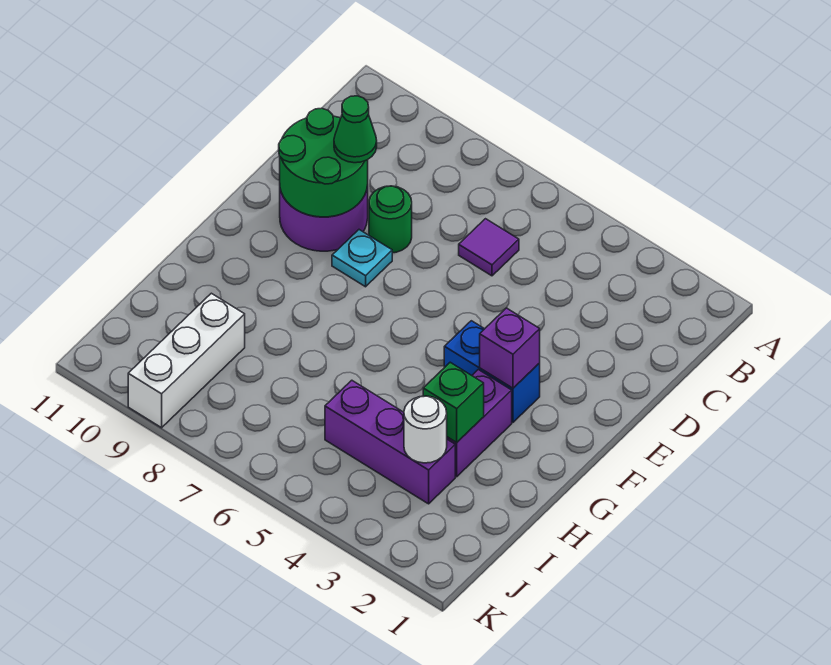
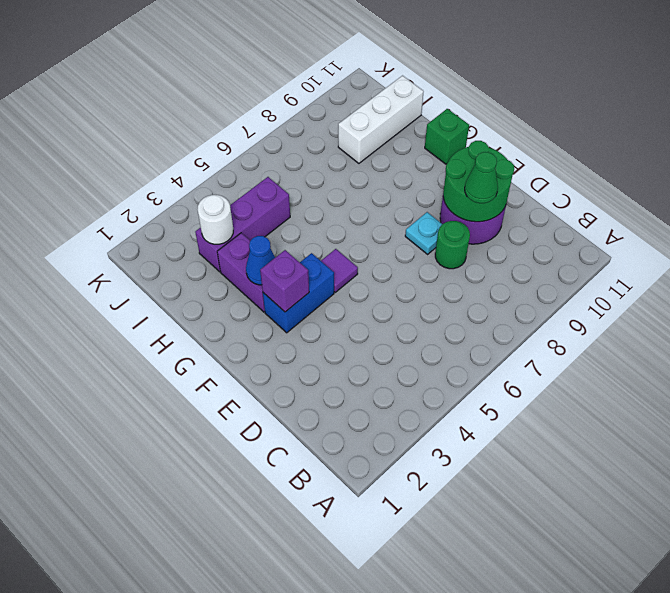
purple 1x1 tile [459,219,519,276] -> purple 1x1 tile moved to [321,249,358,292]
none -> blue 1x1 cone [246,236,275,285]
green 1x1 brick [423,362,484,443] -> green 1x1 brick moved to [425,109,469,164]
white 1x3 brick [128,293,245,428] -> white 1x3 brick turned to [338,76,424,163]

